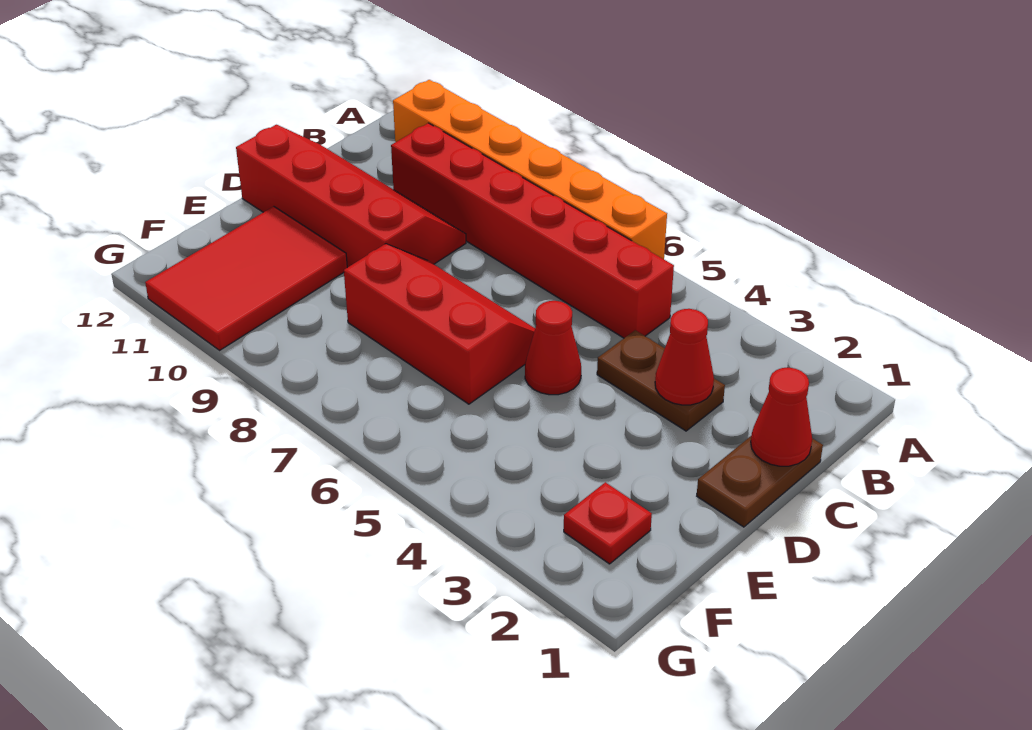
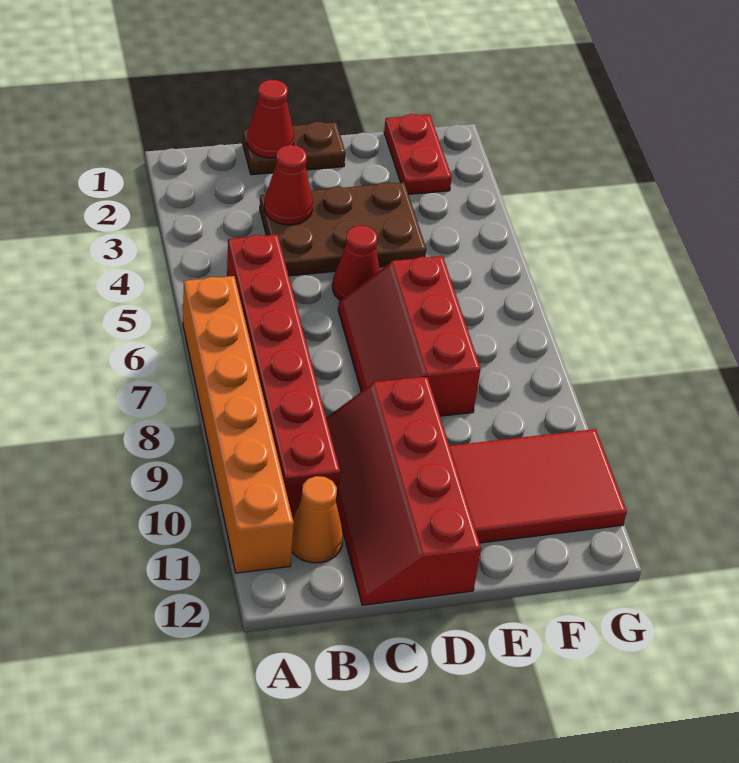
none -> orange 1x1 cone [292,476,343,563]
brown 1x2 plate [597,330,725,431] -> brown 2x3 plate [260,182,426,276]
red 1x1 plate [564,482,652,564] -> red 1x2 plate [384,114,452,194]

